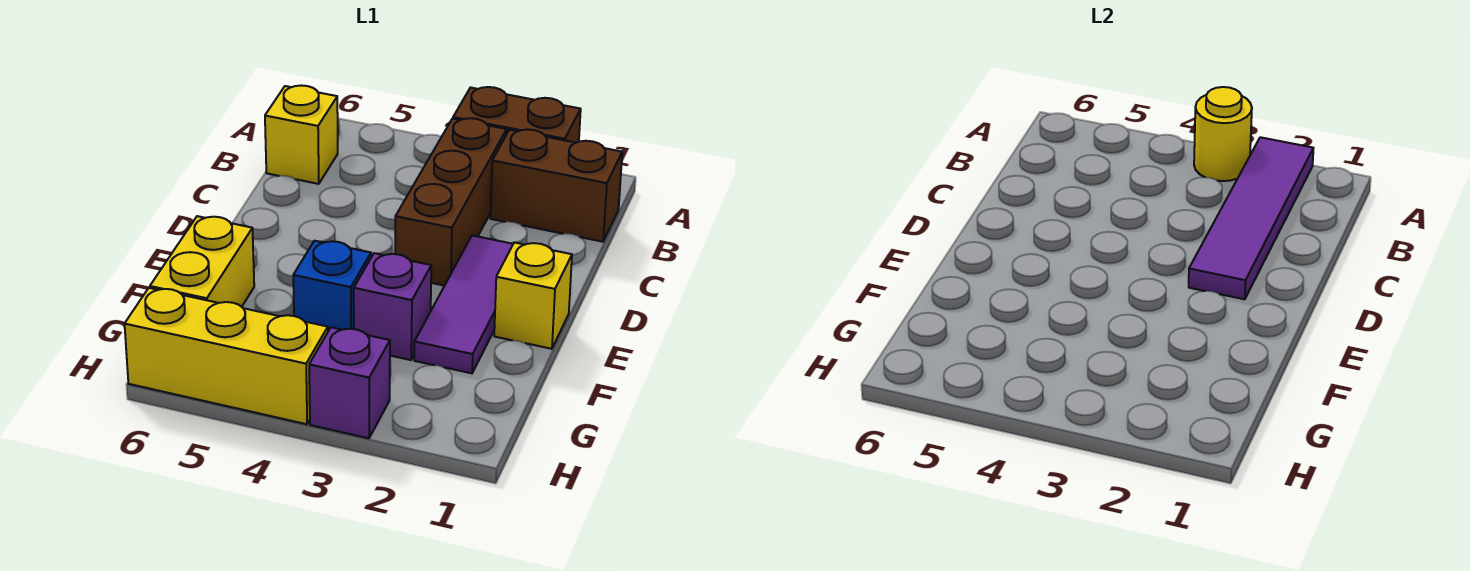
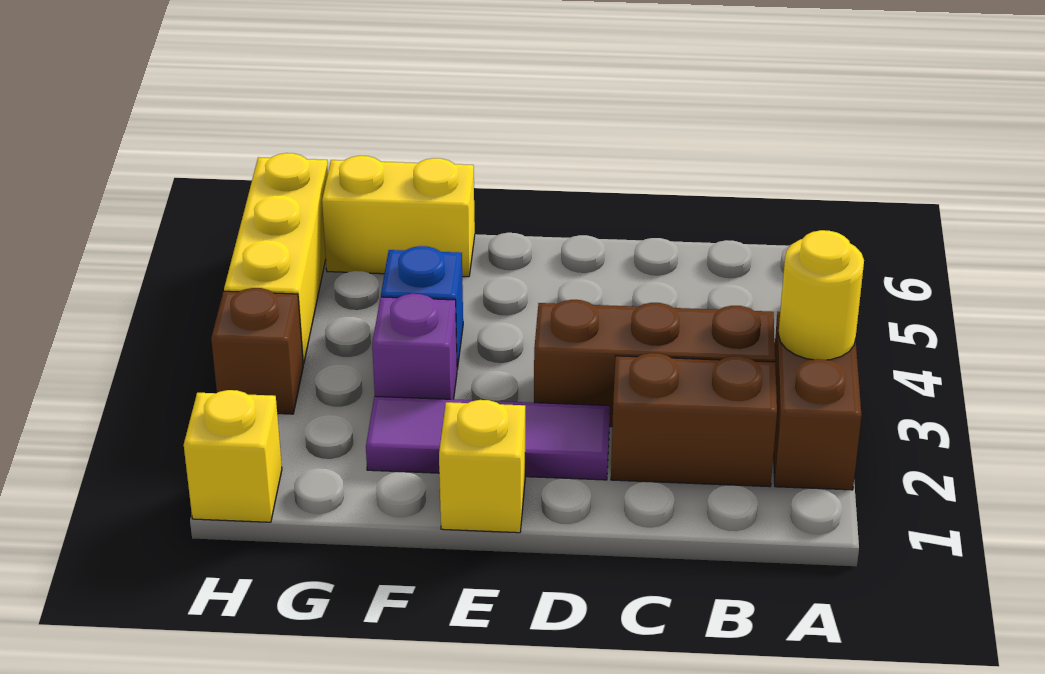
purple 1x4 tile [1189,137,1314,299] -> none
brown 1x2 brick [490,129,622,242] -> brown 1x2 brick turned to [611,353,777,487]
yellow 1x1 brick [265,85,338,184] -> yellow 1x1 brick moved to [184,390,282,522]
purple 1x1 brick [309,327,390,438] -> brown 1x1 brick [211,288,303,414]

